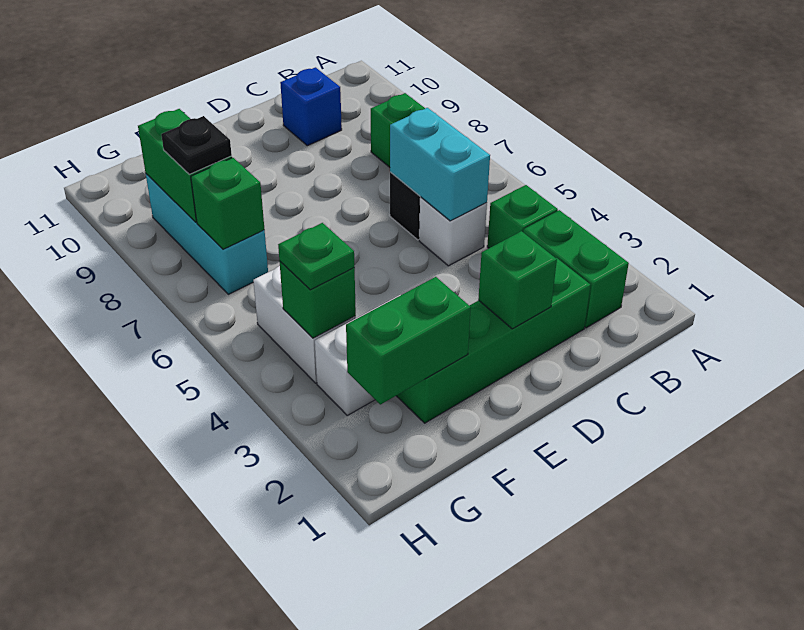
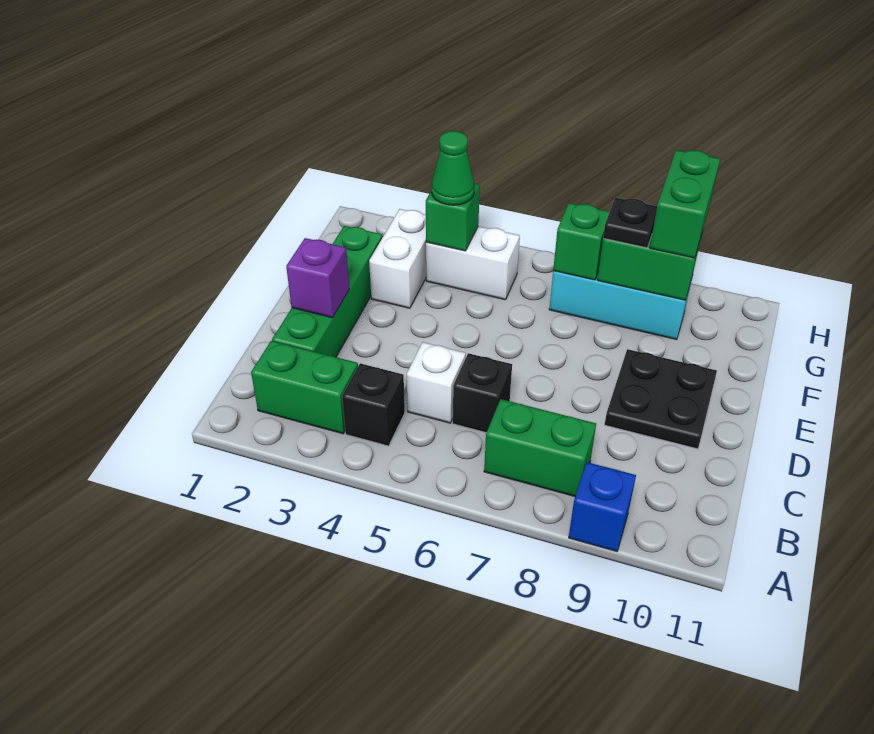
green 1x1 brick [487,185,558,248] -> black 1x1 brick [342,363,405,446]
cyan 1x2 brick [390,108,490,221] -> none
blue 1x1 brick [280,67,342,146] -> blue 1x1 brick moved to [569,462,636,551]
green 1x1 brick [478,231,557,329] -> purple 1x1 brick [286,238,349,318]
none -> black 2x2 plate [605,349,717,449]
green 1x2 brick [346,277,471,404] -> green 1x2 brick moved to [650,150,720,258]
green 1x1 plate [278,223,354,290] -> green 1x1 cone [432,131,475,205]

